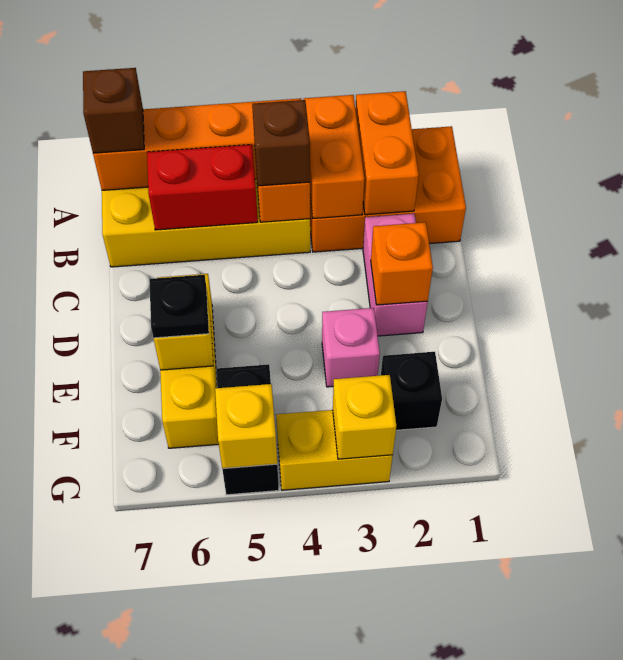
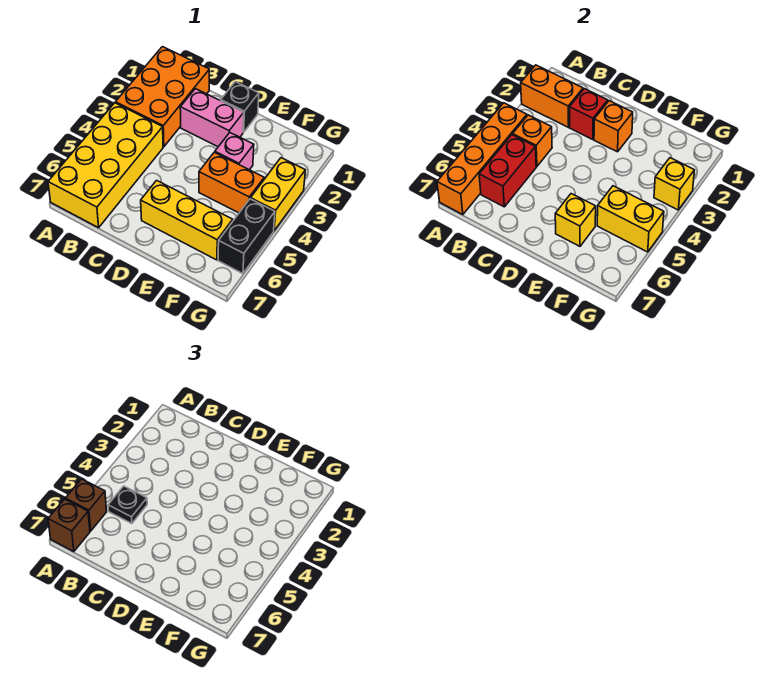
orange 1x2 brick [304,95,364,218] -> orange 1x2 brick moved to [199,152,264,213]
brown 1x1 brick [252,100,310,186] -> brown 1x1 brick moved to [65,479,107,531]
none -> red 1x1 brick [569,89,608,140]
black 1x1 plate [149,275,209,338] -> black 1x1 plate moved to [108,486,147,524]
black 1x1 brick [381,352,442,430] -> black 1x1 brick moved to [221,82,259,132]
black 1x2 brick [216,364,279,495] -> black 1x2 brick turned to [218,199,275,274]
yellow 1x1 brick [215,384,277,469] -> yellow 1x2 brick [597,186,664,252]

